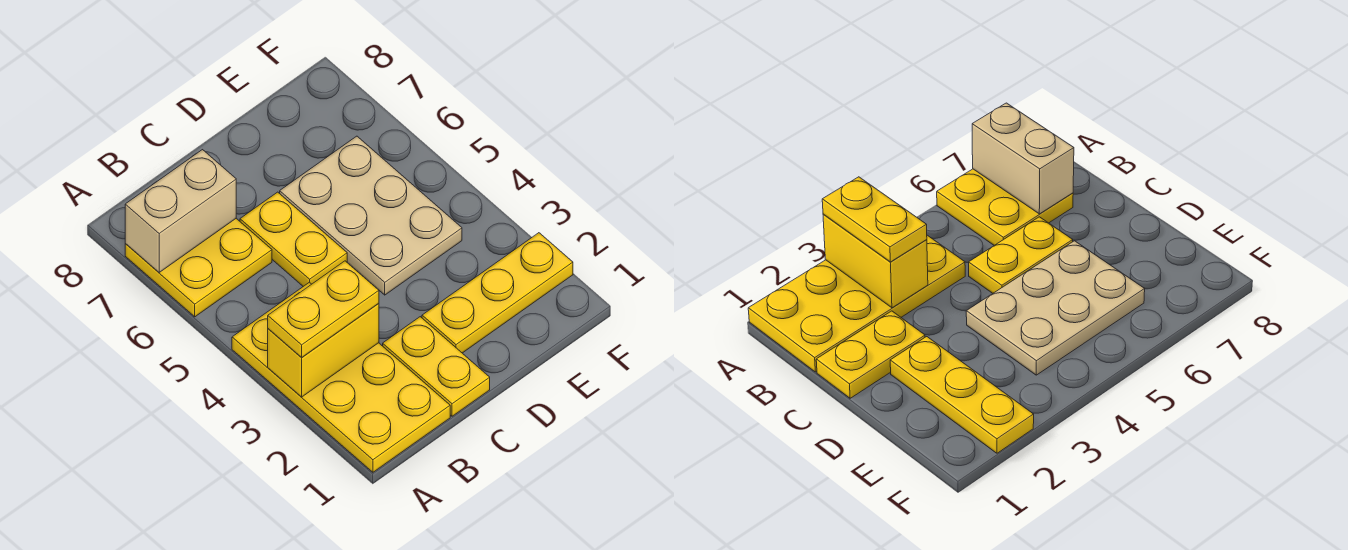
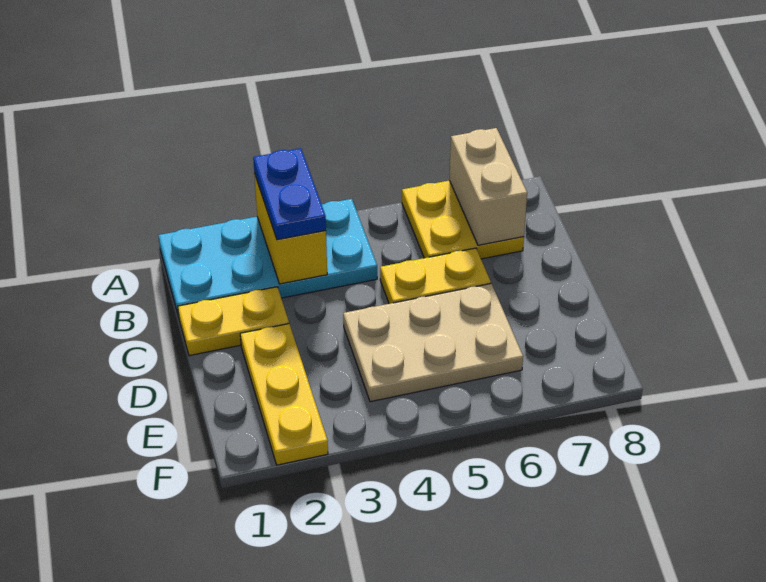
yellow 2x4 plate [232,282,450,472] -> cyan 2x4 plate [158,199,377,317]
yellow 1x2 plate [268,261,379,358] -> blue 1x2 plate [253,148,326,240]

